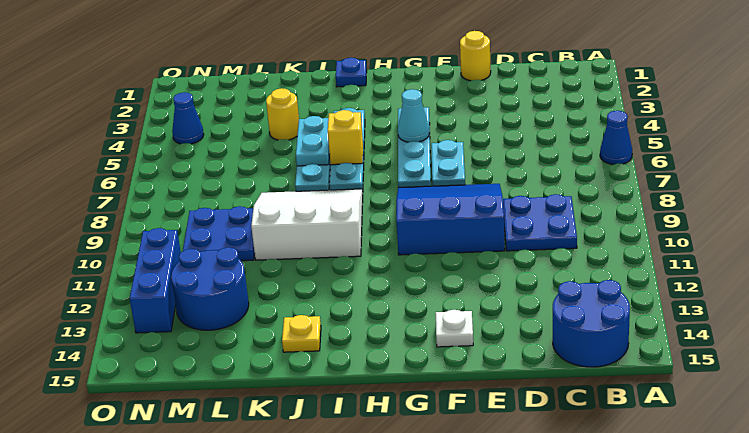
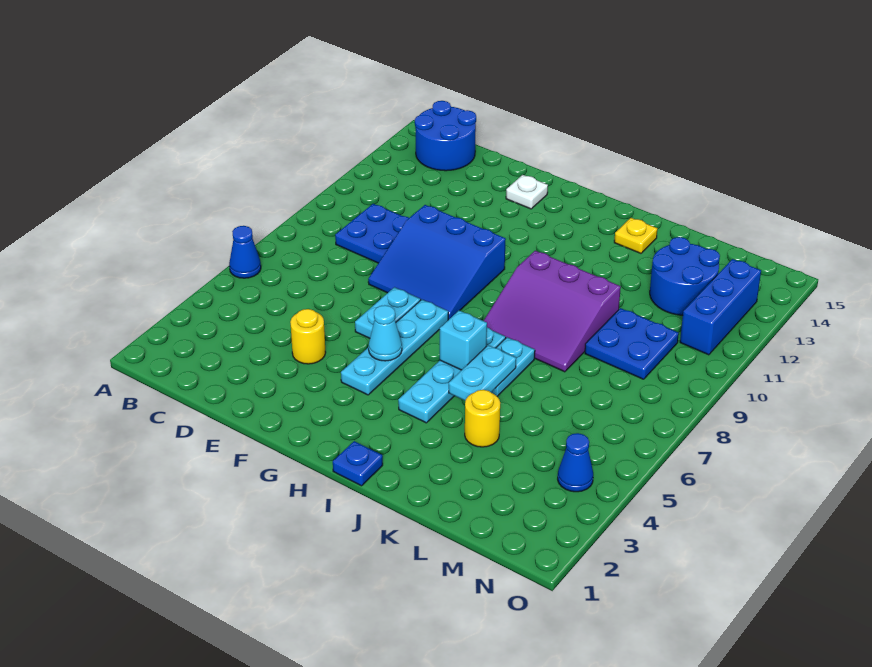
yellow 1x1 round brick [460,31,491,81] -> yellow 1x1 round brick moved to [290,309,326,364]
yellow 1x1 brick [328,110,363,165] -> cyan 1x1 brick [440,311,487,370]
white 3x3 slope [251,189,363,260] -> purple 3x3 slope [484,251,621,372]

